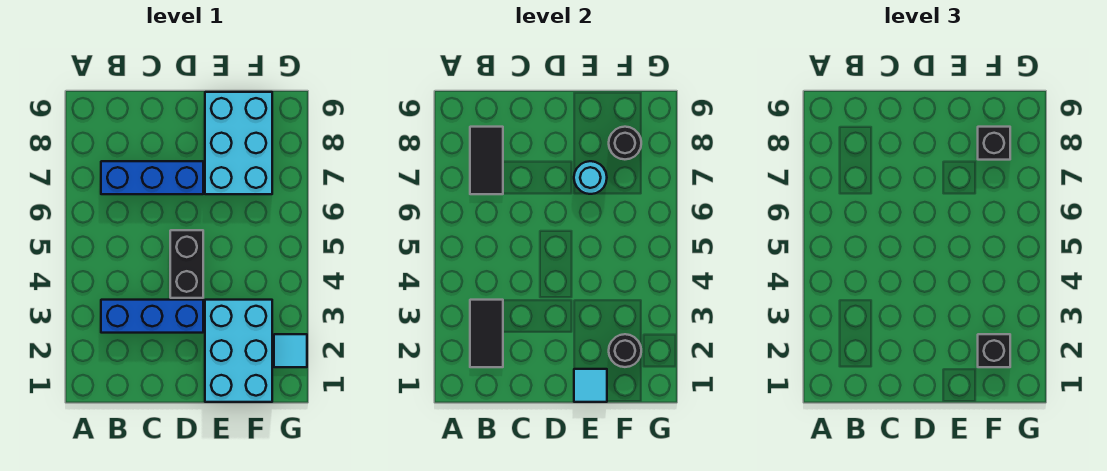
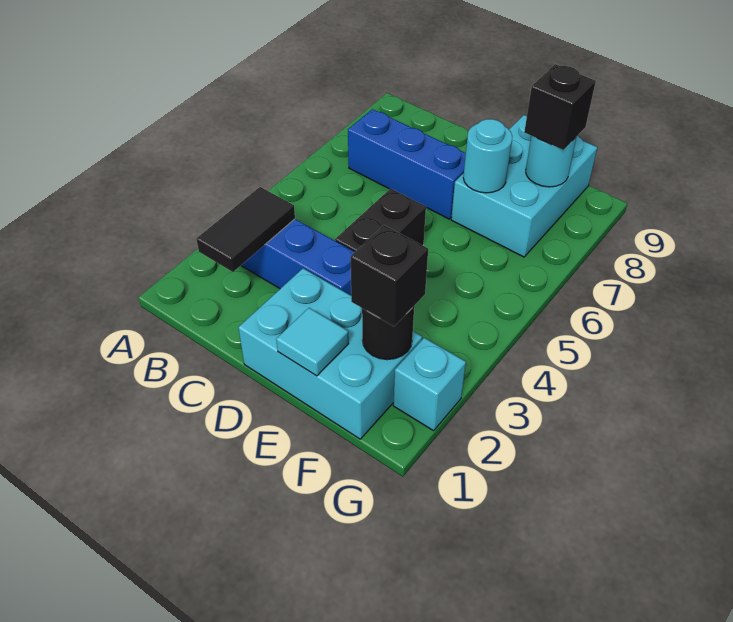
black 1x2 tile [470,127,503,194] -> none
cyan 2x3 brick [205,300,272,402] -> cyan 2x3 brick turned to [238,268,422,439]
black 1x1 round brick [609,127,641,159] -> cyan 1x1 round brick [526,136,577,187]
cyan 1x1 tile [274,334,307,367] -> cyan 1x1 brick [393,338,466,431]

